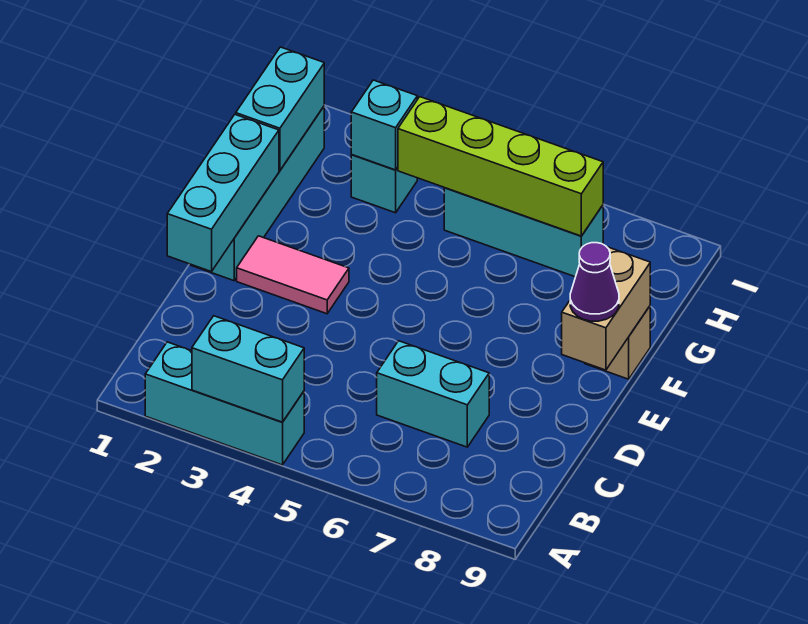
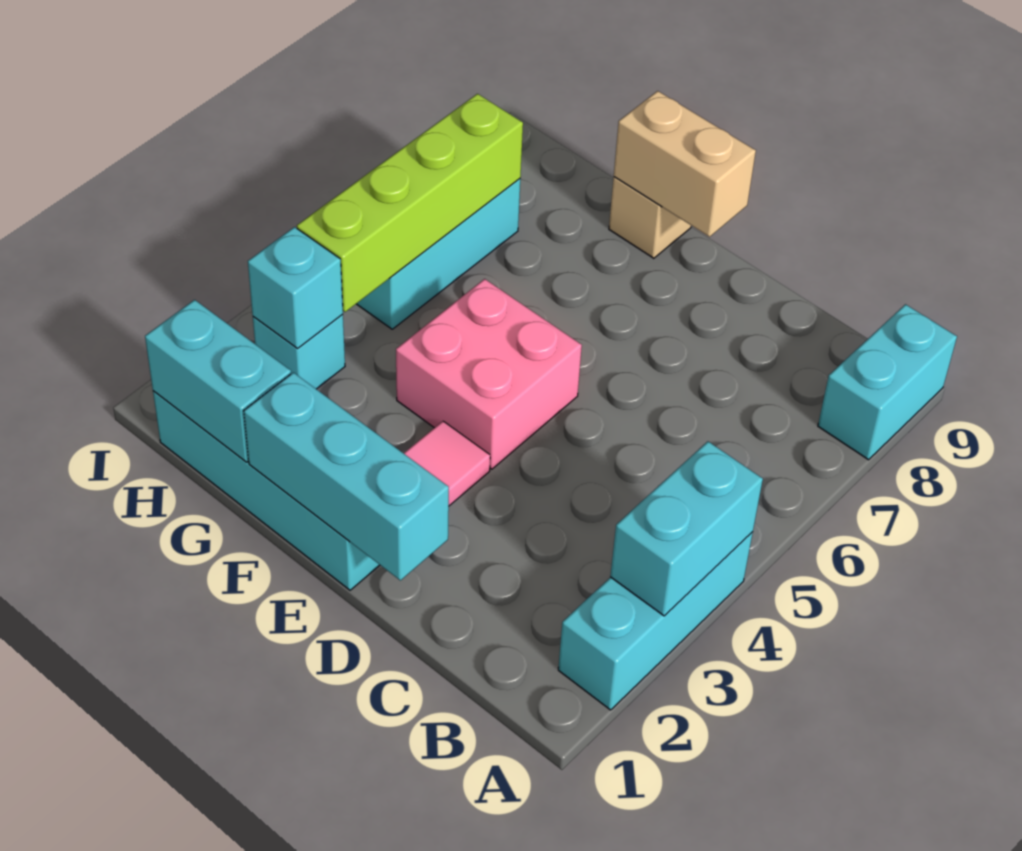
cyan 1x2 brick [377,341,489,447] -> cyan 1x2 brick moved to [818,304,957,460]
none -> pink 2x2 brick [396,279,582,469]
purple 1x1 cone [570,243,619,321] -> none

